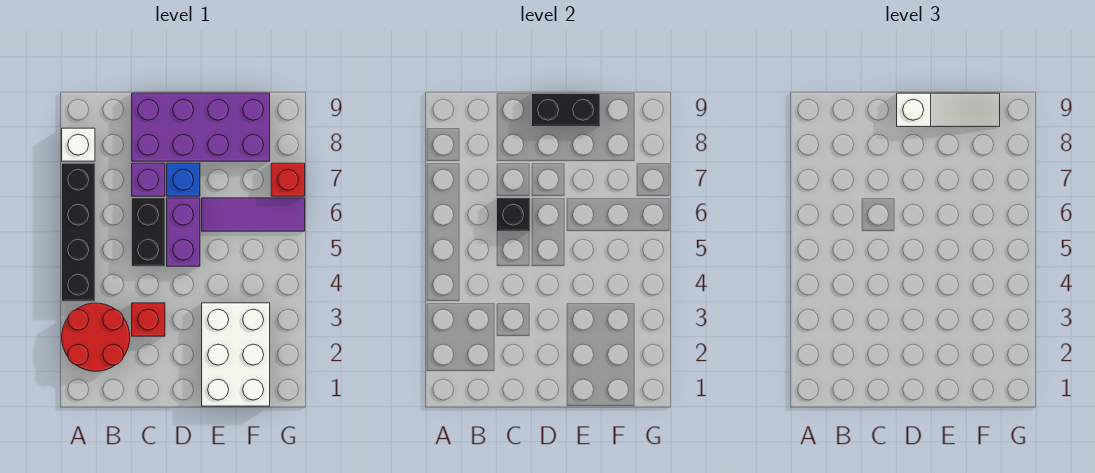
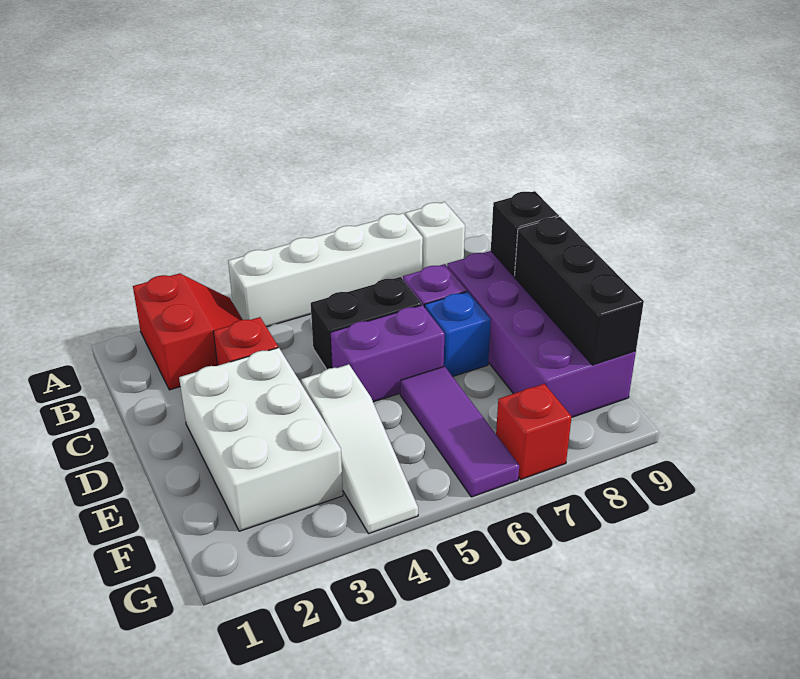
red 2x2 round brick [62,303,130,371] -> red 2x2 slope [133,273,243,390]
black 1x4 brick [62,163,95,301] -> white 1x4 brick [228,213,423,327]
black 1x1 brick [497,198,530,231] -> black 1x1 brick moved to [491,191,559,276]
black 1x2 brick [532,93,600,127] -> black 1x3 brick [514,217,644,365]
white 1x3 slope [897,93,1000,127] -> white 1x3 slope moved to [301,364,418,534]
white 2x3 brick [202,303,270,406] -> white 2x3 brick turned to [179,348,343,531]

